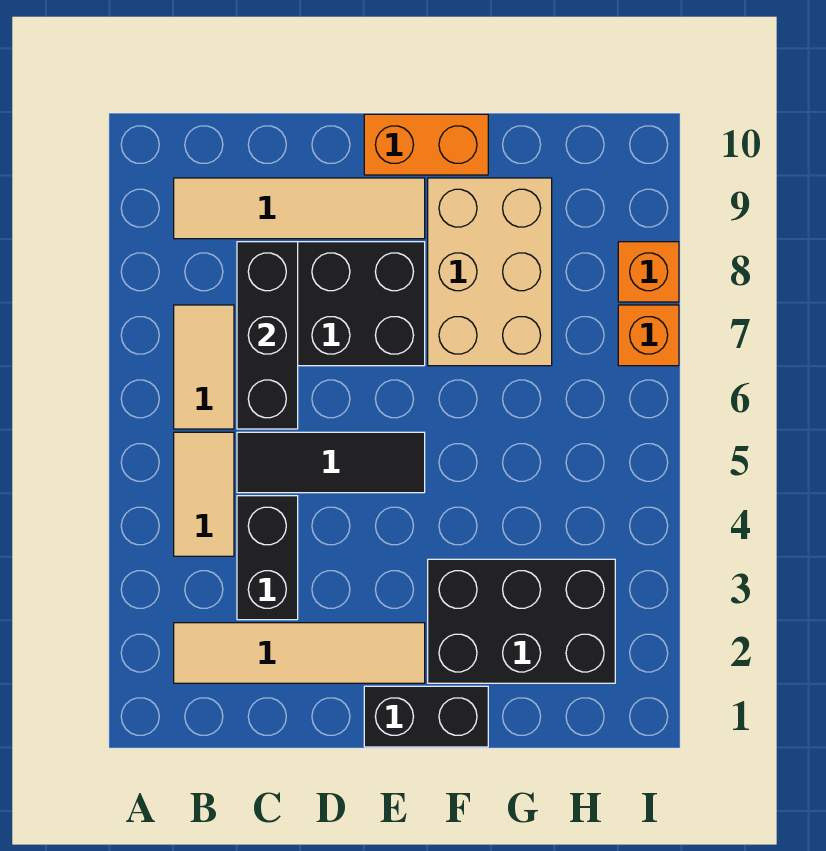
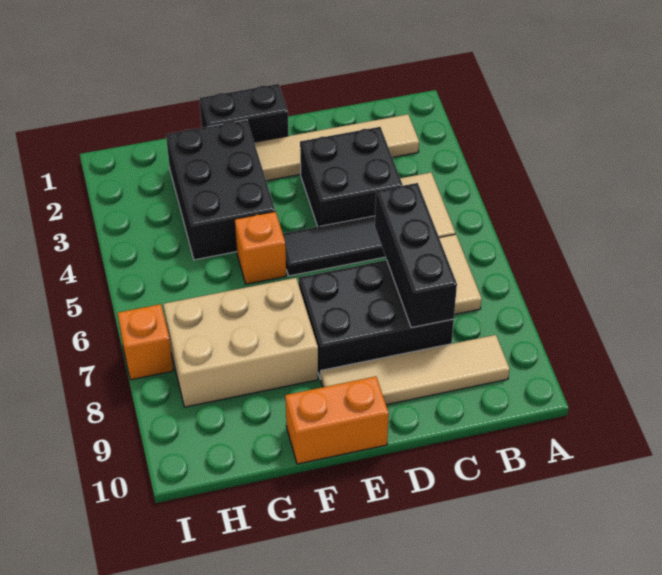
black 1x2 brick [237,496,298,620] -> black 2x2 brick [300,127,403,227]
black 2x3 brick [428,559,615,683] -> black 2x3 brick turned to [166,120,275,260]
tan 2x3 brick [428,178,552,366] -> tan 2x3 brick turned to [163,278,318,407]
orange 1x1 brick [618,242,679,302] -> orange 1x1 brick moved to [235,212,286,284]

